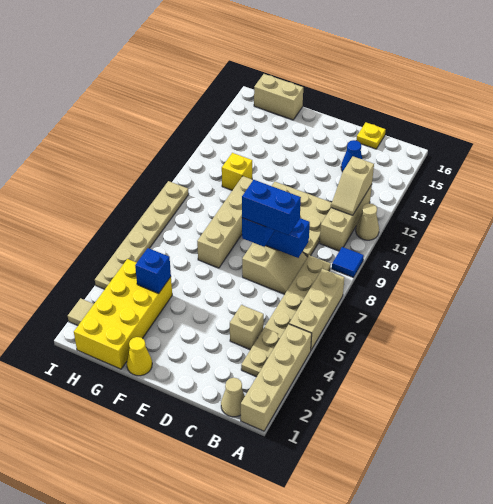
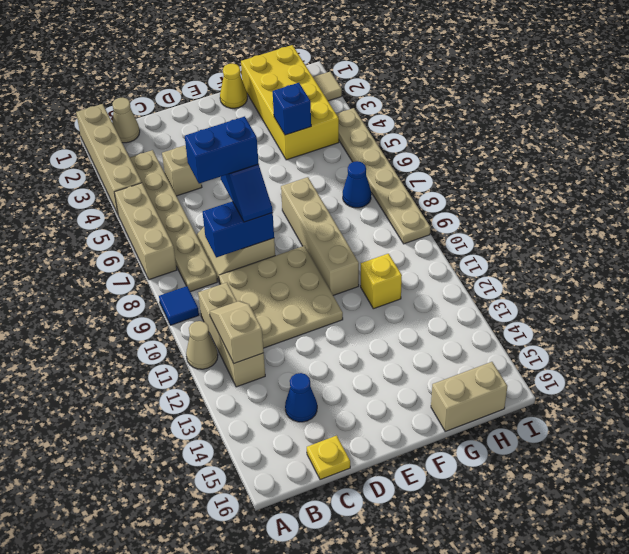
none -> blue 1x1 cone [343,161,371,208]

